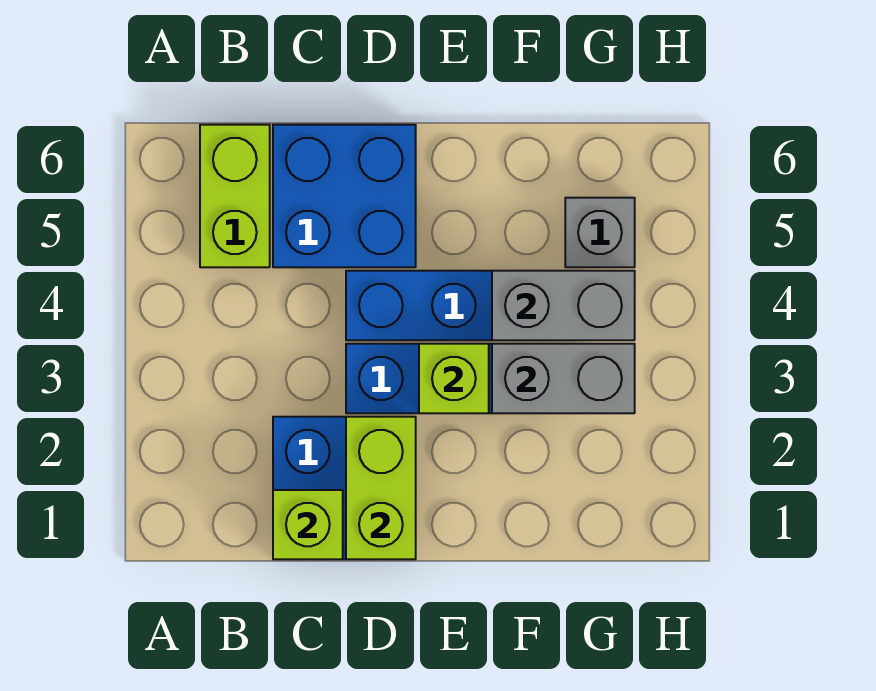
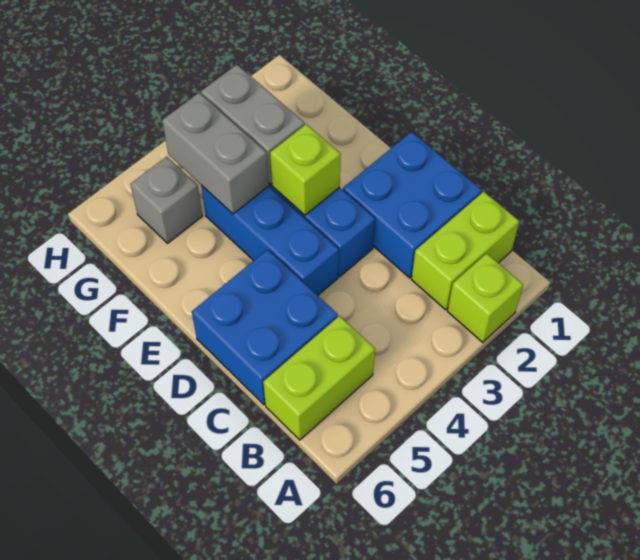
lime 1x1 brick [273,490,343,559] -> lime 1x1 brick moved to [448,253,523,342]
lime 1x2 brick [346,417,416,559] -> lime 1x2 brick moved to [412,192,519,310]

